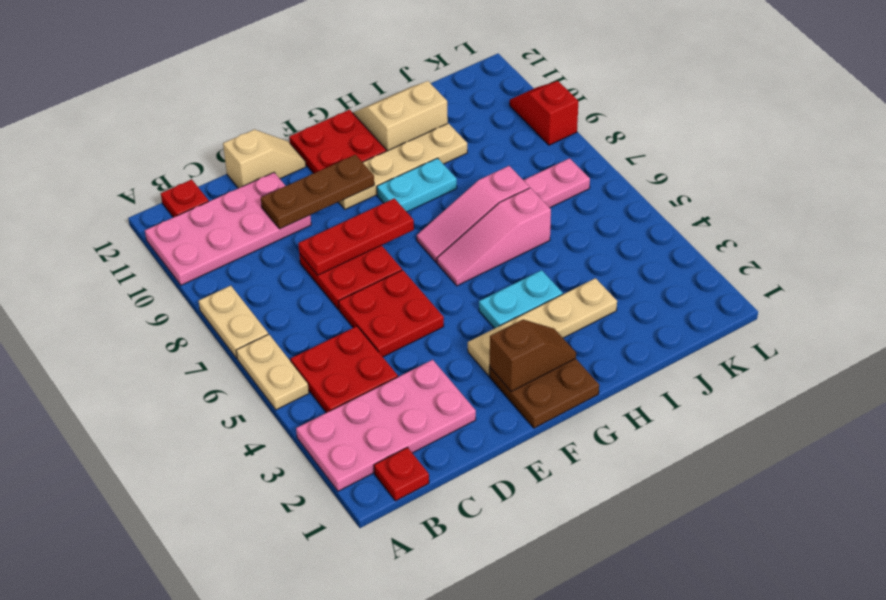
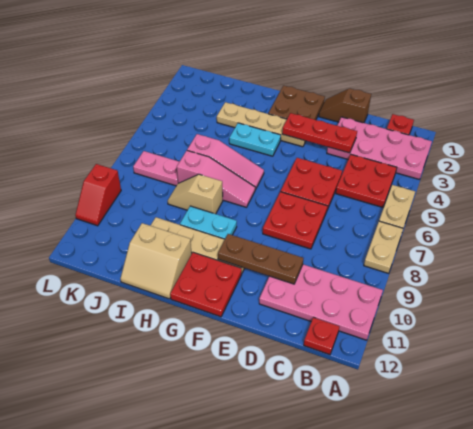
red 1x3 plate [298,198,414,275] -> red 1x3 plate moved to [282,113,357,153]
tan 1x2 slope [223,129,306,188] -> tan 1x2 slope moved to [168,174,223,214]
brown 1x2 slope [490,320,576,391] -> brown 1x2 slope moved to [319,88,371,123]

